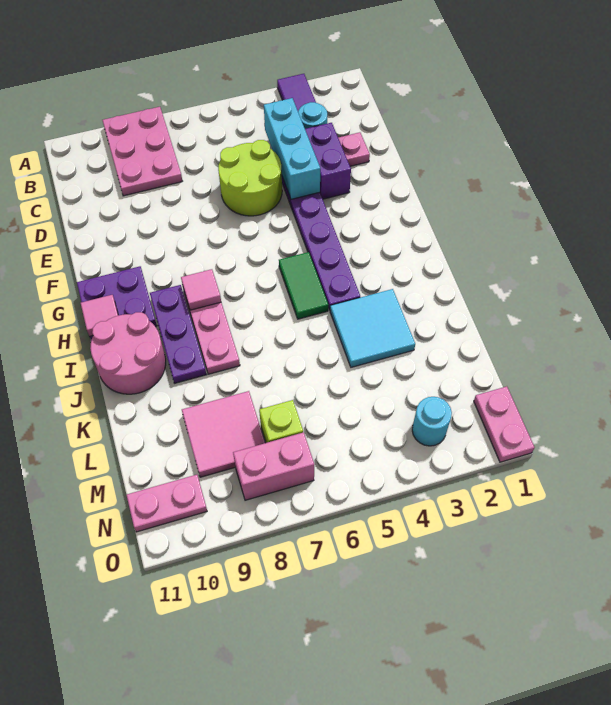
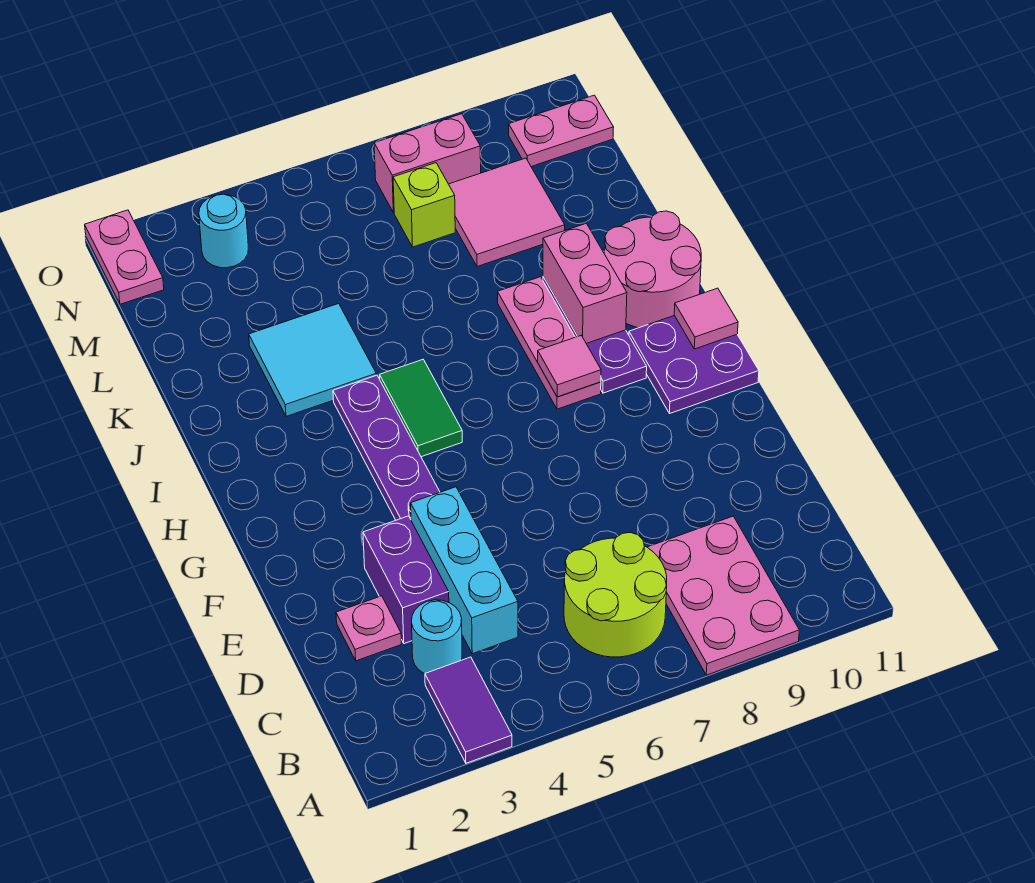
lime 2x2 round brick [218,140,282,216] -> lime 2x2 round brick moved to [564,533,667,657]
none -> pink 1x2 brick [543,223,627,343]

